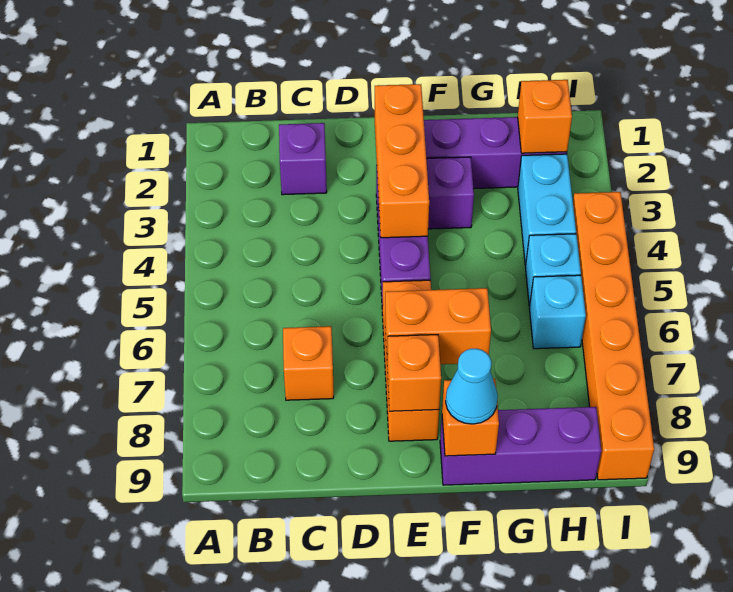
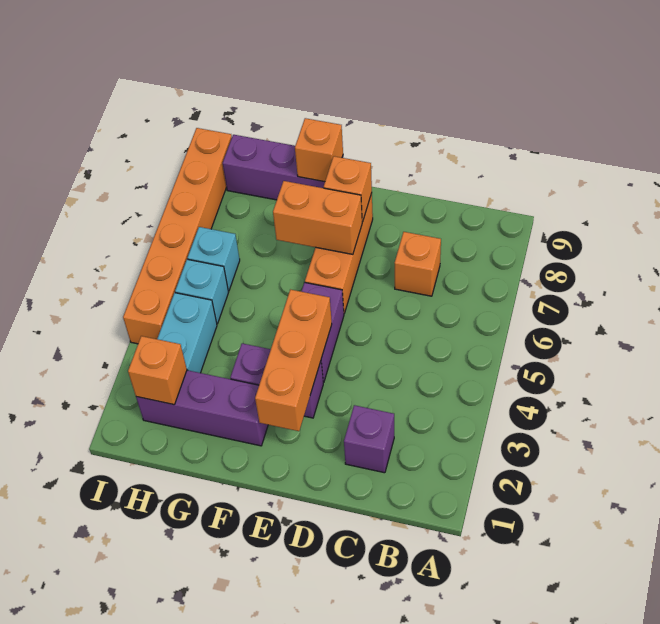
cyan 1x1 cone [446,349,498,424] -> none

